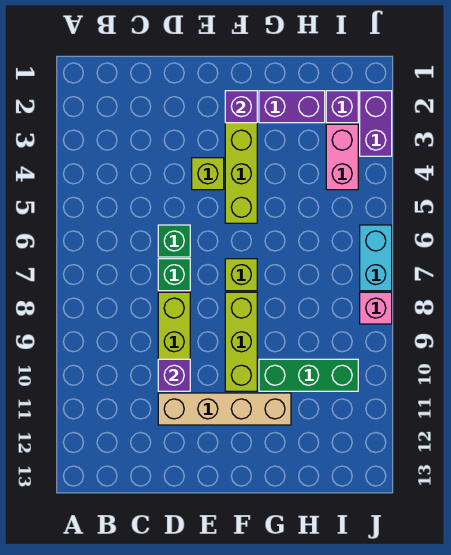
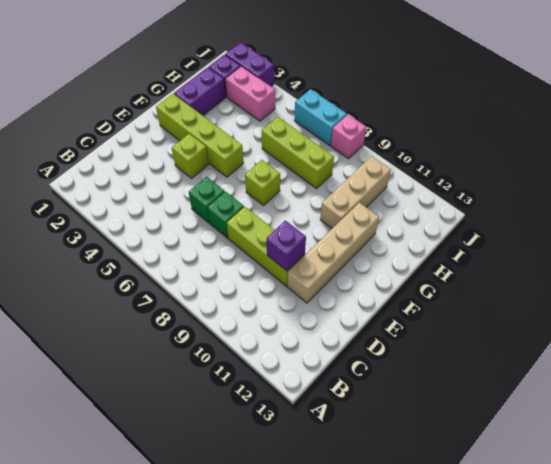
purple 1x1 brick [225,91,257,123] -> none
lime 1x3 brick [225,292,257,391] -> lime 1x3 brick moved to [262,117,334,189]
green 1x3 brick [259,359,358,391] -> tan 1x3 brick [320,156,391,228]

